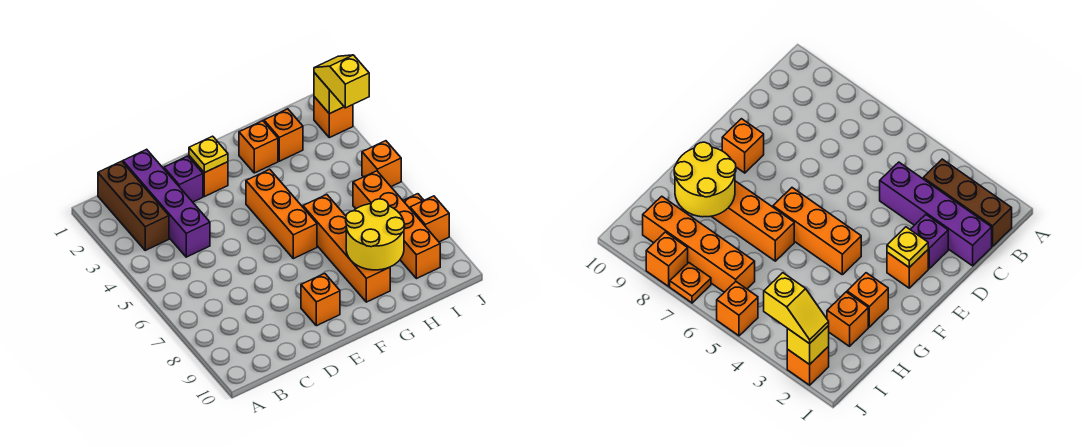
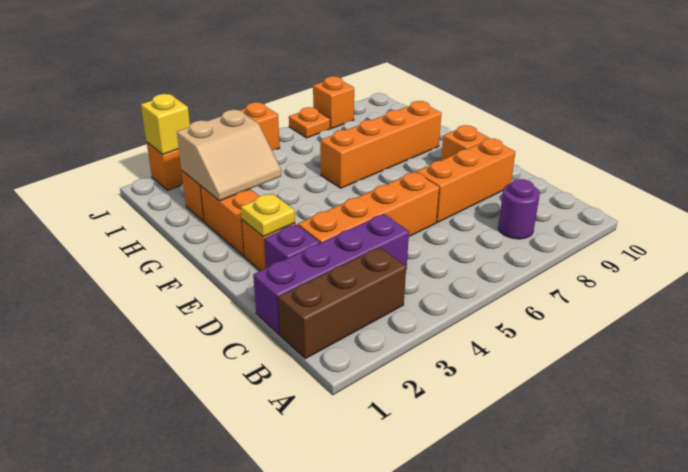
none -> purple 1x1 round brick [498,179,540,239]
orange 1x3 brick [246,169,317,259] -> orange 1x3 brick moved to [416,138,515,223]
orange 1x1 brick [239,121,278,173] -> orange 1x2 brick [201,186,259,256]
none -> tan 2x2 slope [177,110,281,201]
yellow 2x2 round brick [346,199,405,270] -> none
orange 1x4 brick [353,171,440,279] -> orange 1x4 brick moved to [298,172,439,243]
yellow 1x2 slope [314,55,369,108] -> none

